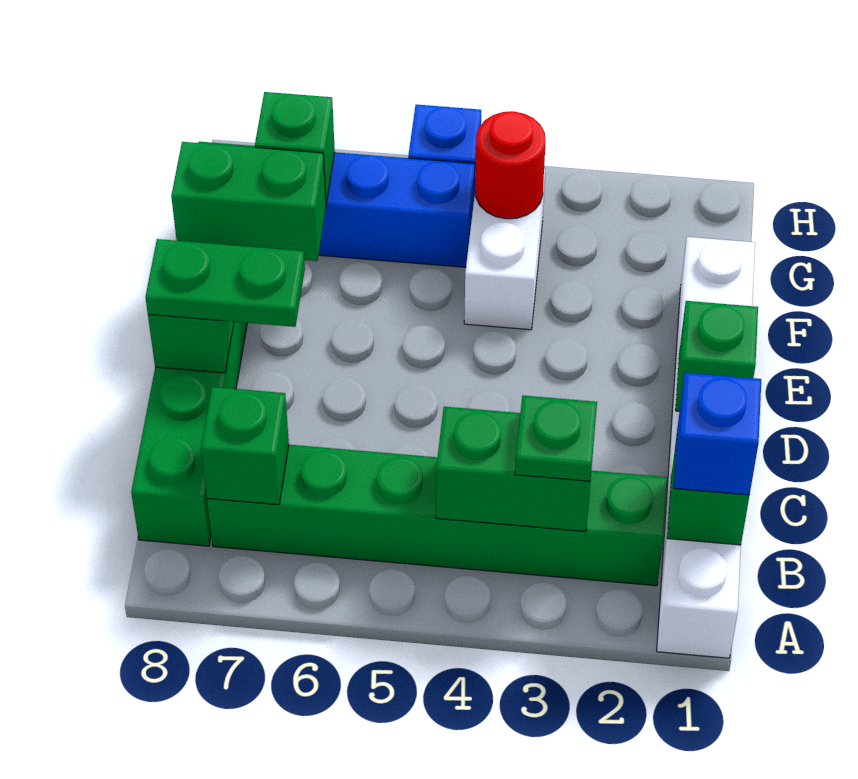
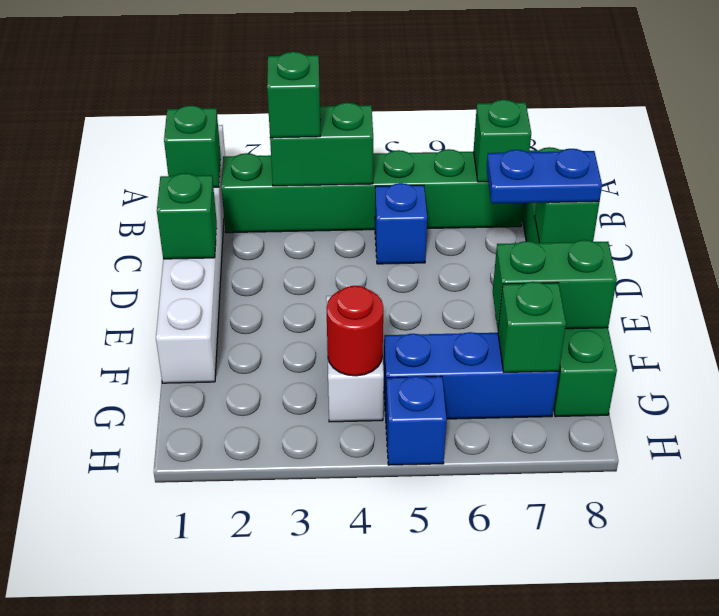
blue 1x1 brick [674,373,761,495] -> blue 1x1 brick moved to [375,183,427,264]
green 1x1 plate [515,396,597,481] -> green 1x1 brick [267,52,320,138]
green 1x2 plate [145,239,305,327] -> blue 1x2 plate [487,149,602,204]

